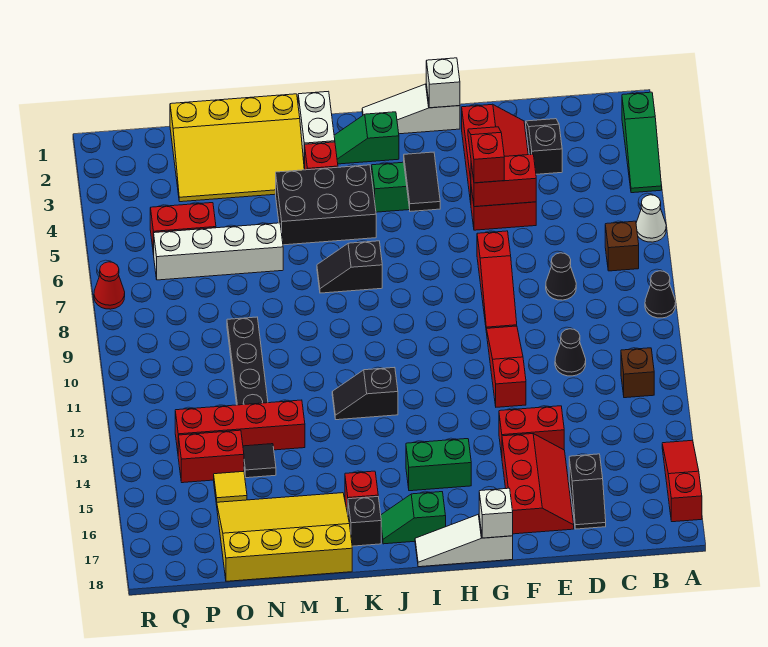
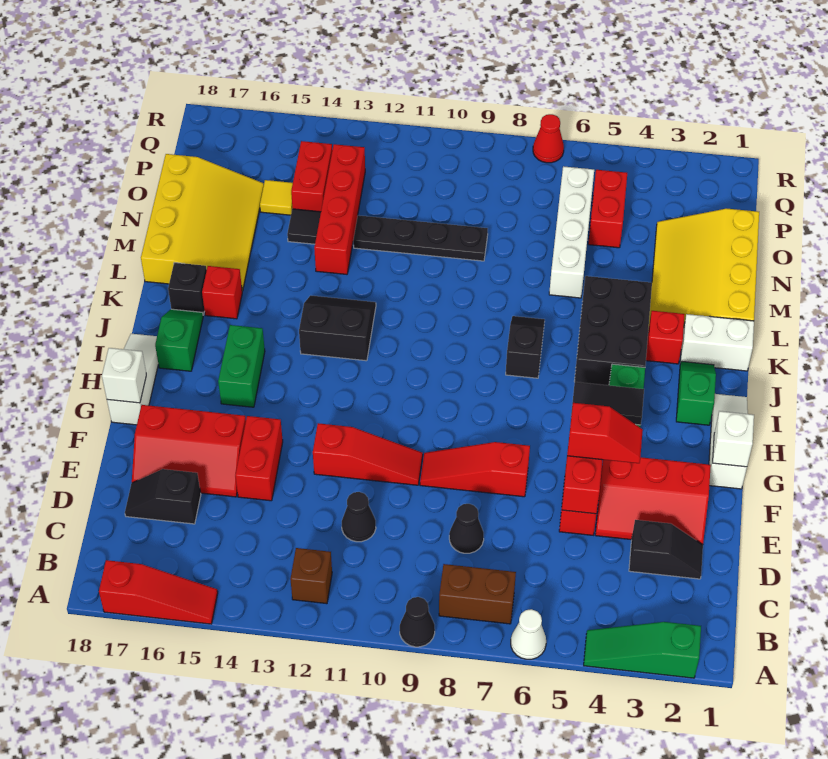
brown 1x1 brick [605,221,639,271] -> brown 1x2 brick [439,564,516,624]
black 1x2 slope [332,367,398,420] -> black 2x2 slope [299,295,376,361]

